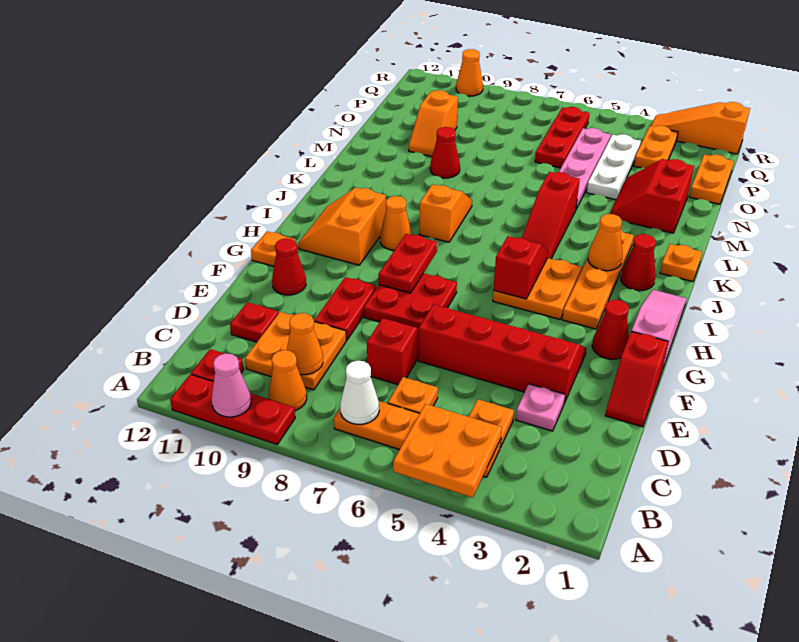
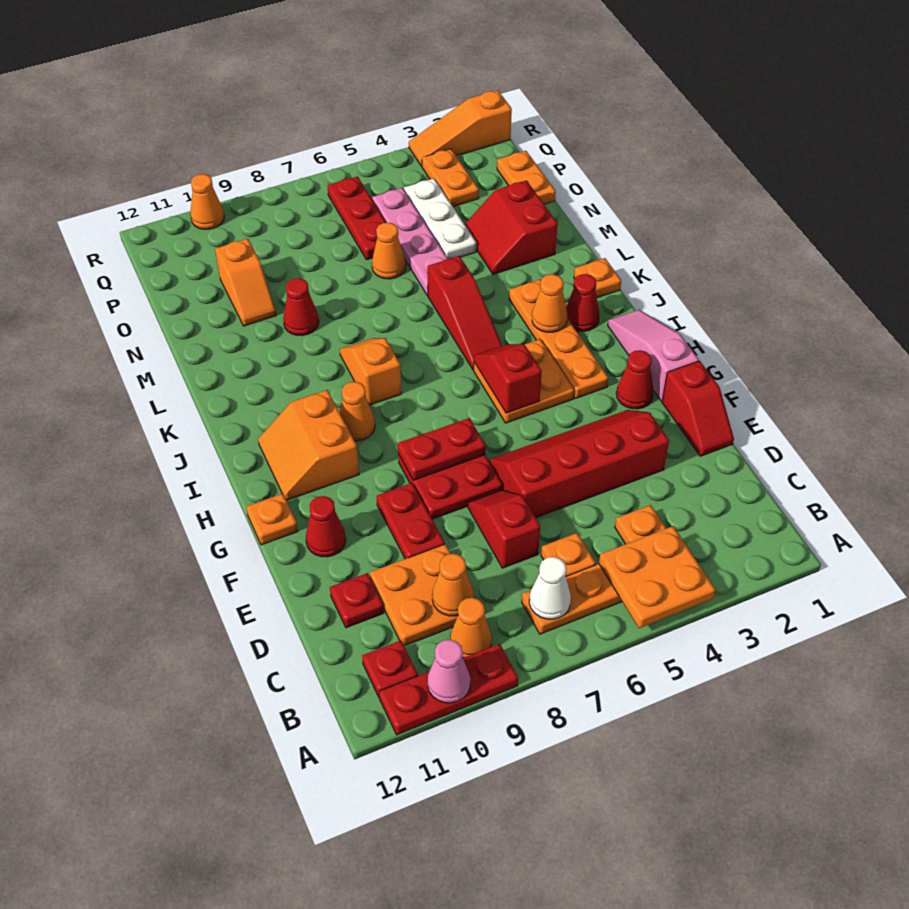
pink 1x1 plate [516,384,565,431] -> none
red 1x2 plate [379,234,437,293] -> red 1x2 plate turned to [398,418,486,480]
none -> orange 1x1 cone [372,223,406,279]

